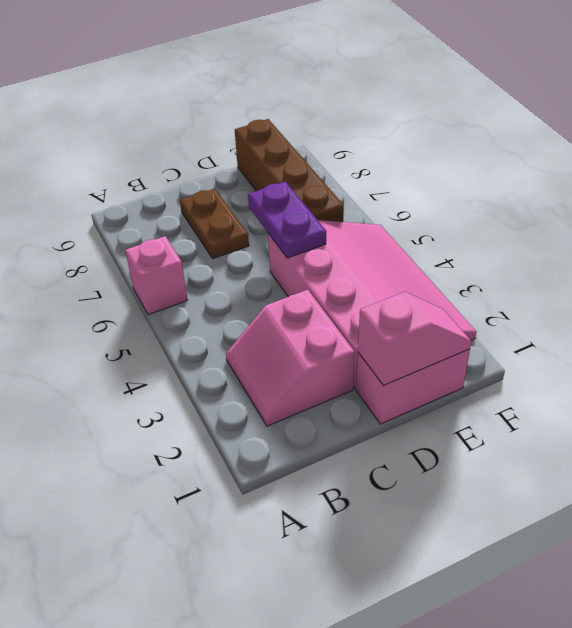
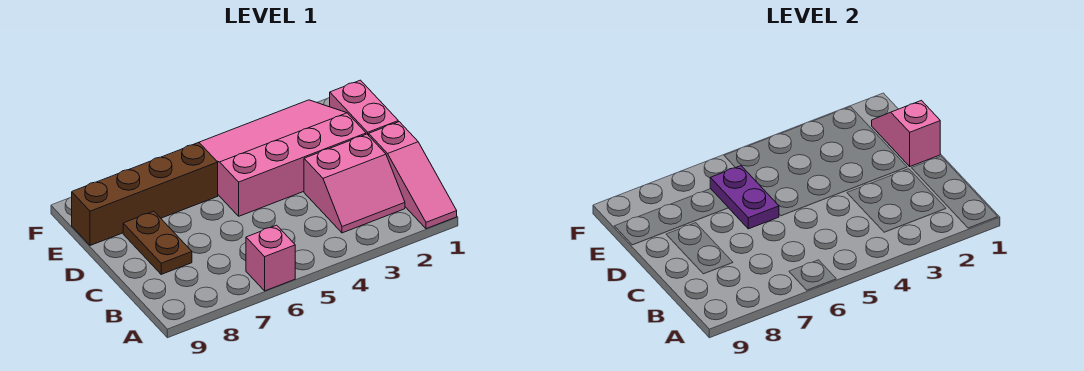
none -> pink 1x3 slope [369,122,457,229]
brown 1x2 plate [180,189,249,259] -> brown 1x2 plate turned to [123,211,192,274]
purple 1x2 plate [248,182,326,258] -> purple 1x2 plate turned to [710,166,779,229]

